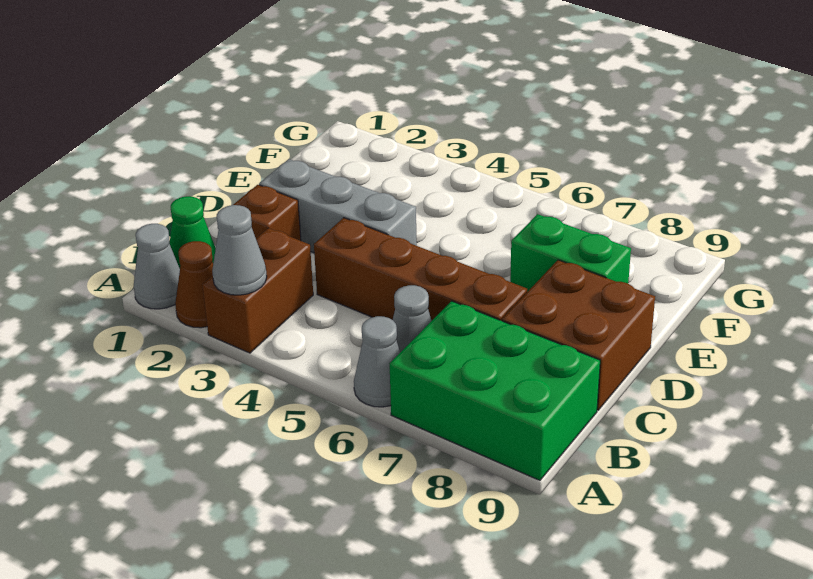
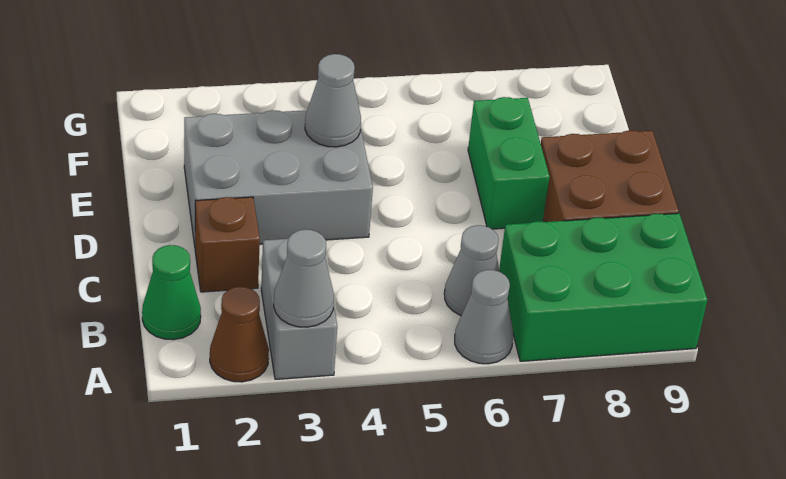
grey 1x1 cone [134,224,180,309] -> grey 1x1 cone moved to [305,54,361,147]
brown 1x2 brick [203,228,313,353] -> grey 1x2 brick [261,238,337,379]
brown 1x4 brick [314,218,527,321] -> none
grey 1x3 brick [259,159,417,253] -> grey 2x3 brick [184,110,373,245]
green 1x2 brick [510,214,631,292] -> green 1x2 brick turned to [468,97,550,229]

